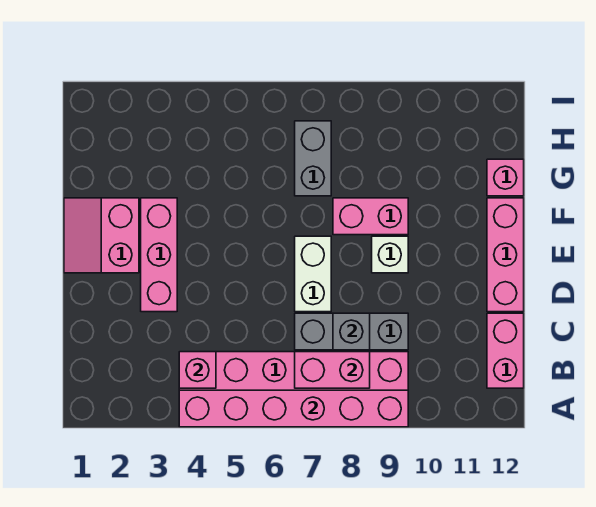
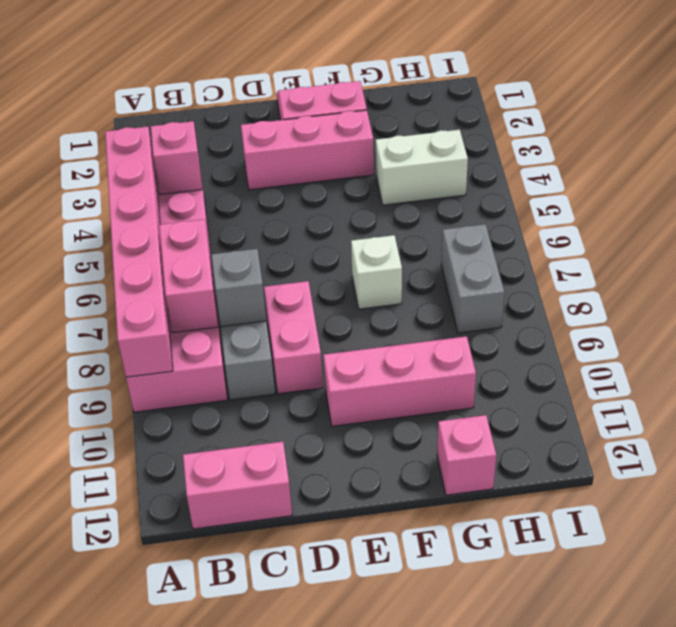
white 1x2 brick [295,236,331,312] -> white 1x2 brick moved to [376,130,468,205]
pink 1x3 brick [487,198,524,312] -> pink 1x3 brick moved to [323,336,476,426]
white 1x1 brick [372,236,408,273] -> white 1x1 brick moved to [351,235,402,309]
pink 1x2 brick [333,198,408,235] -> pink 1x2 brick moved to [264,281,323,394]
grey 1x2 brick [295,121,331,196] -> grey 1x2 brick turned to [441,224,504,333]

